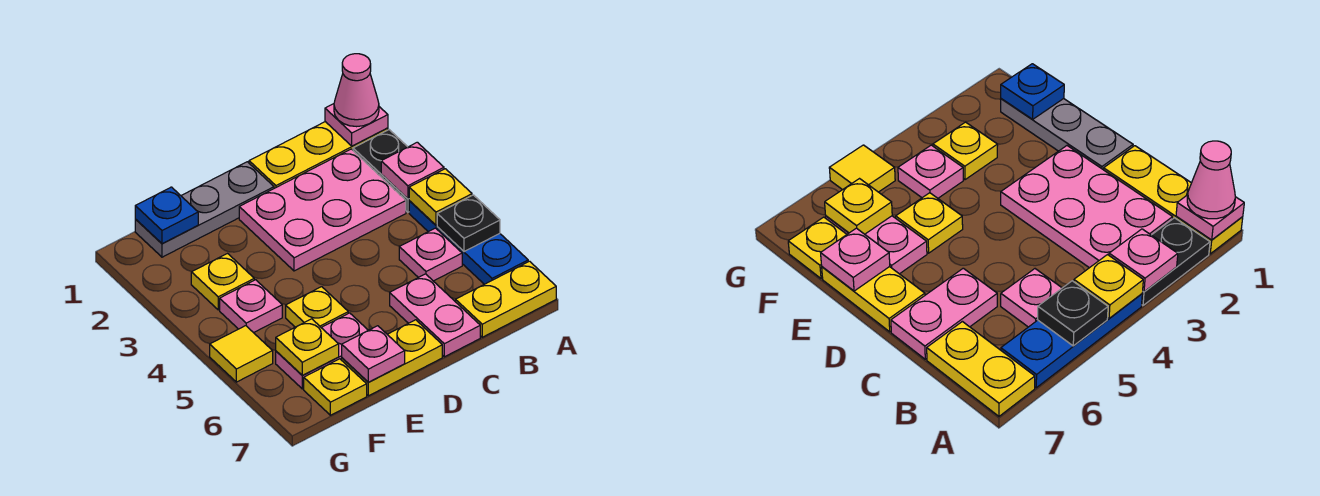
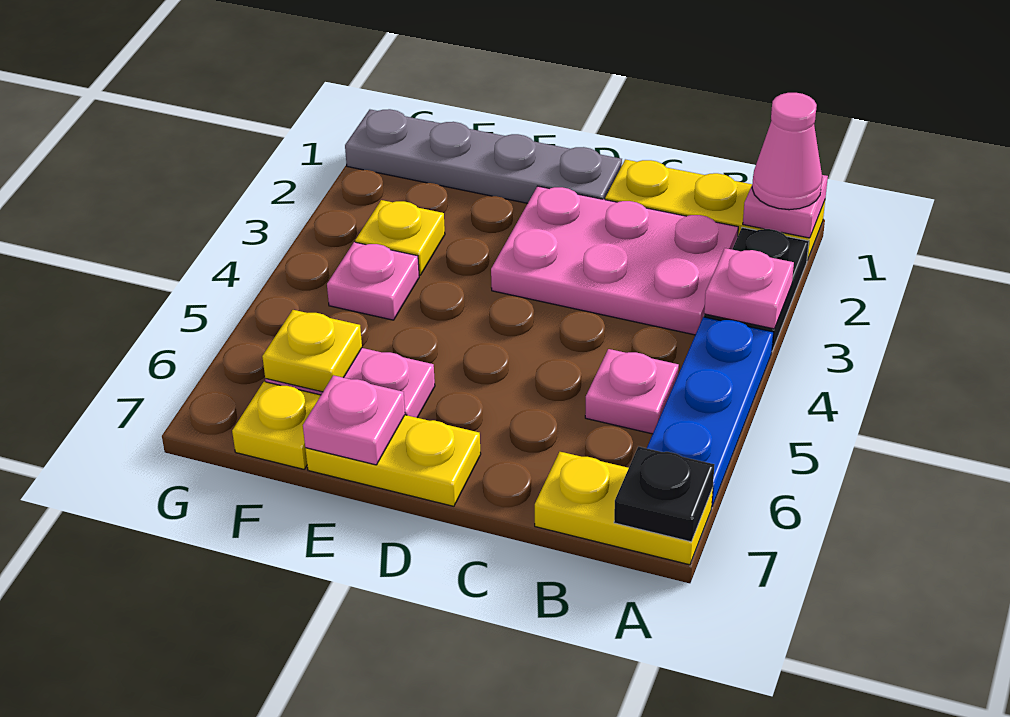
yellow 1x1 plate [409,169,472,225] -> none
black 1x1 plate [437,195,500,252] -> black 1x1 plate moved to [614,447,714,542]
pink 1x2 plate [390,274,480,357] -> none
grey 1x3 plate [135,162,274,257] -> grey 1x4 plate [345,109,622,203]
yellow 1x1 plate [286,287,348,327] -> none
blue 1x1 plate [135,187,198,244] -> none
yellow 1x1 tile [210,326,273,382] -> none

